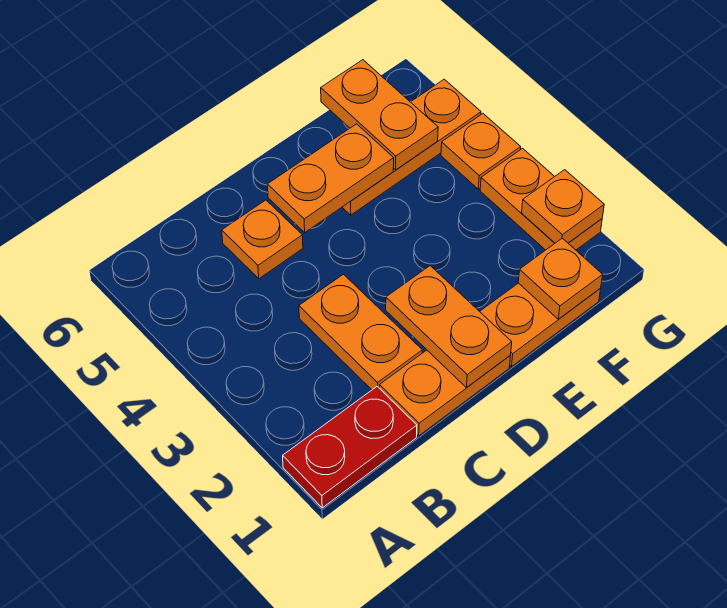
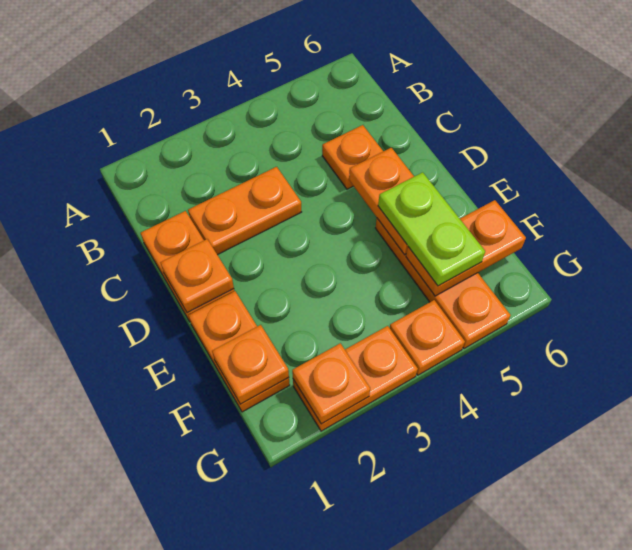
red 1x2 plate [283,386,417,508] -> none
orange 1x2 plate [386,266,512,388] -> orange 1x1 plate [160,239,234,313]
none -> lime 1x2 plate [378,172,485,286]

